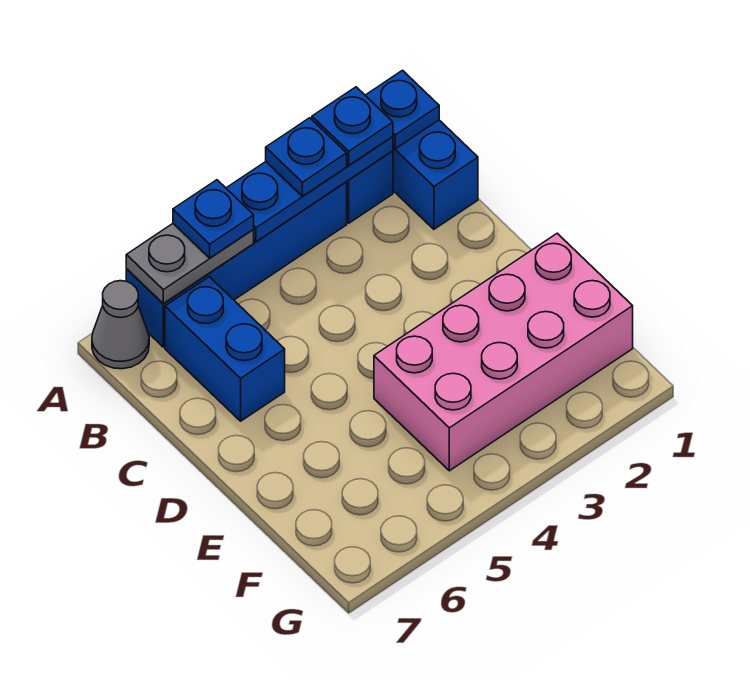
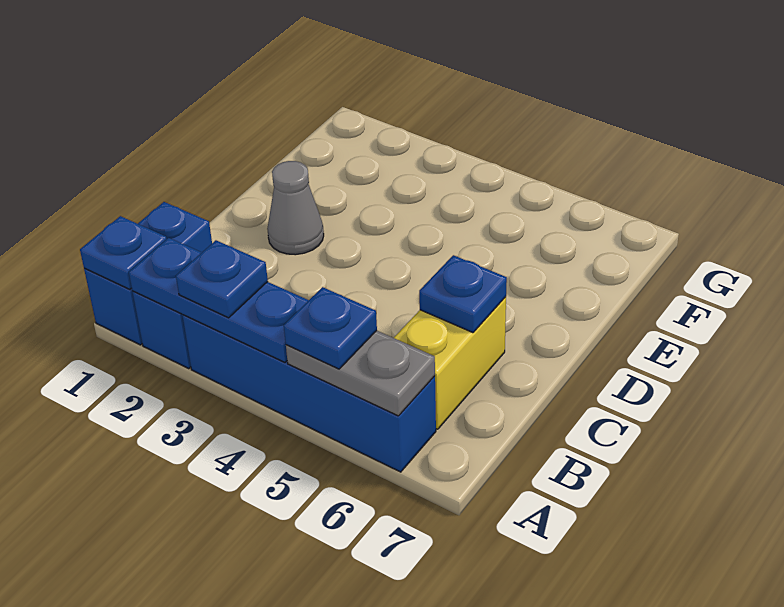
blue 1x1 plate [312,87,393,165] -> blue 1x1 plate moved to [419,255,507,333]
grey 1x1 cone [92,281,149,369] -> grey 1x1 cone moved to [267,161,324,255]
blue 1x2 brick [165,277,285,421] -> yellow 1x2 brick [394,297,506,429]
pink 2x4 brick [374,233,633,471] -> none

